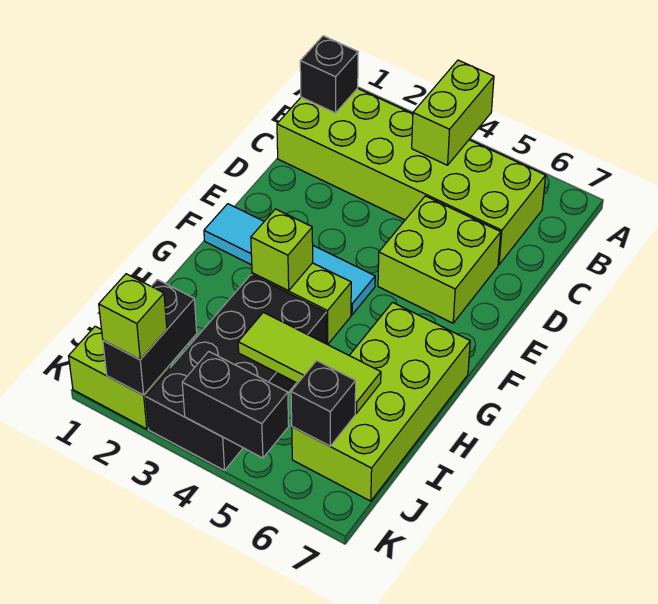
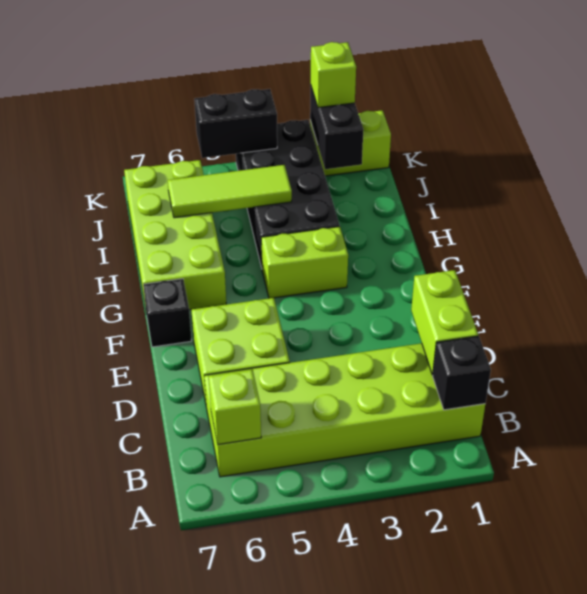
lime 1x2 brick [412,60,494,165] -> lime 1x2 brick moved to [411,270,478,375]
cyan 1x4 tile [204,204,375,315] -> none
lime 1x1 brick [251,209,313,291] -> lime 1x1 brick moved to [209,369,261,445]
black 1x1 brick [291,361,356,446] -> black 1x1 brick moved to [143,279,192,347]

